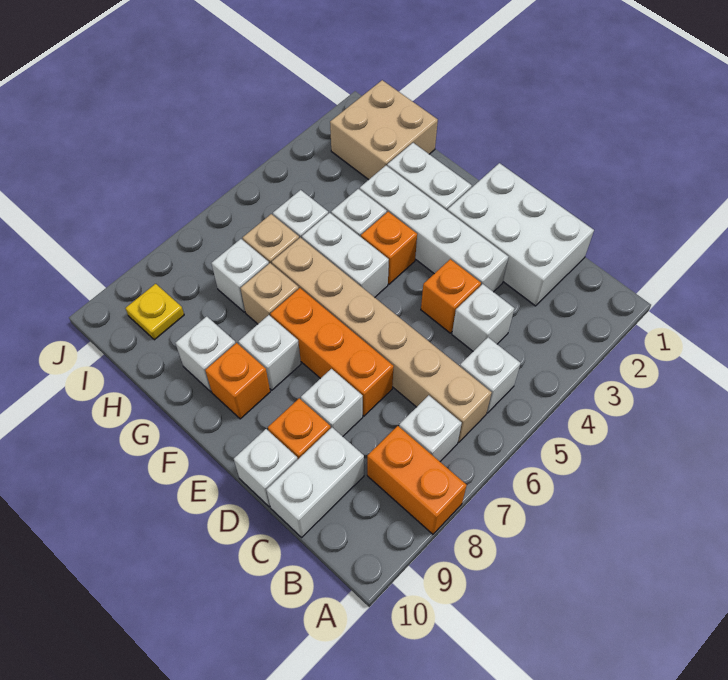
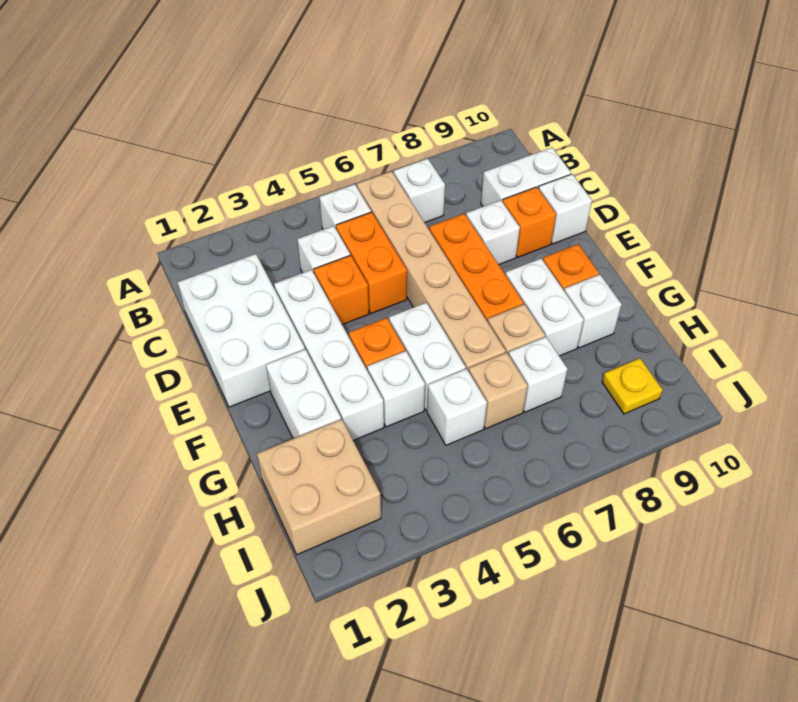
orange 1x2 brick [367,426,467,534] -> orange 1x2 brick moved to [336,212,407,313]
white 1x1 brick [238,315,301,390] -> white 1x2 brick [505,258,584,356]

